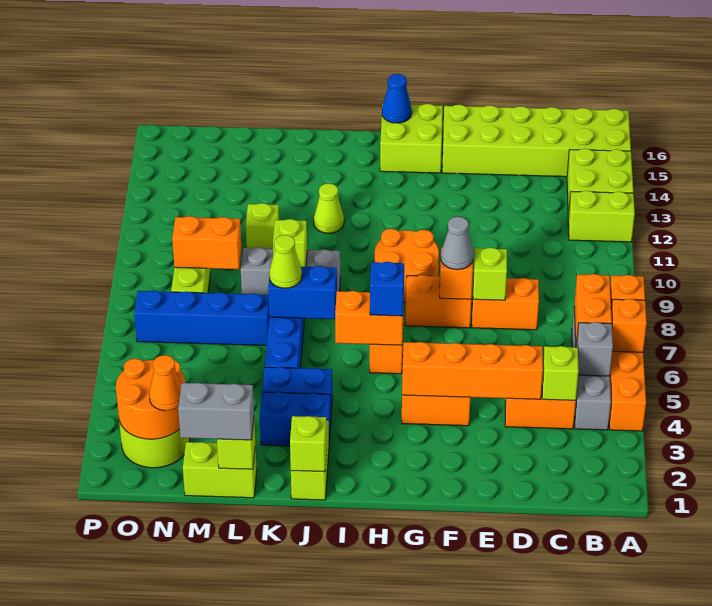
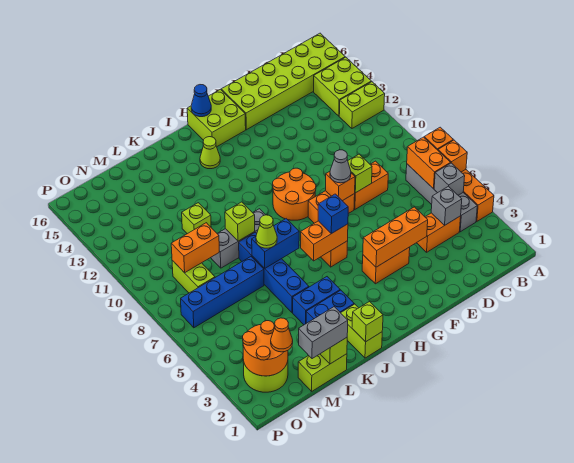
lime 1x1 brick [542,346,579,400] -> grey 1x1 brick [431,186,462,226]
orange 1x4 brick [402,342,543,399] -> orange 1x3 brick [363,207,428,267]
lime 1x1 cone [314,183,344,233] -> lime 1x1 cone moved to [200,137,220,169]

